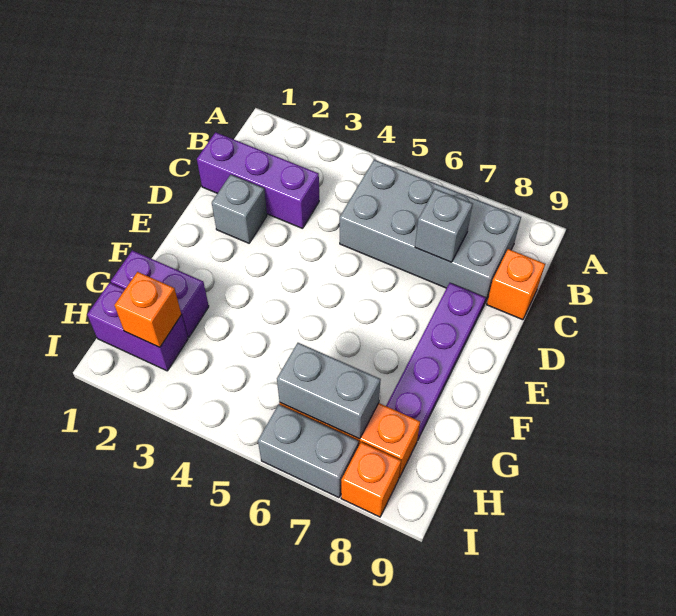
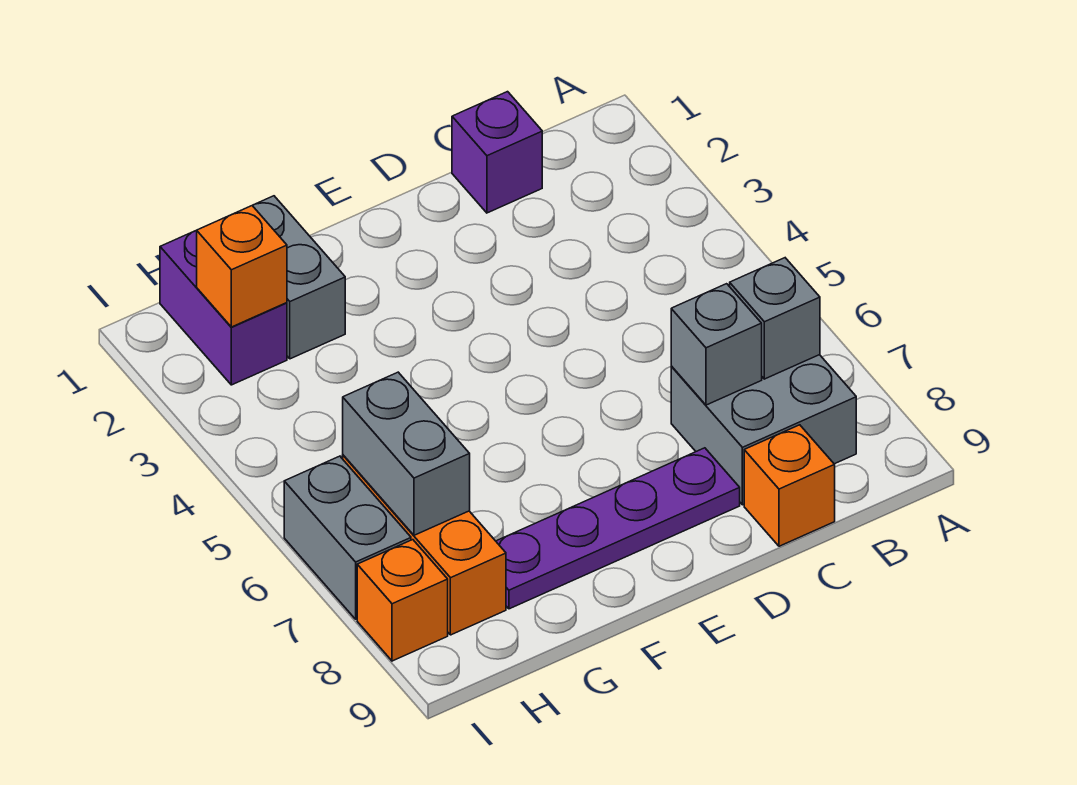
grey 2x4 brick [340,160,521,304] -> grey 2x2 brick [671,355,856,505]
purple 1x3 brick [197,132,319,229] -> purple 1x1 brick [452,92,542,213]
grey 1x1 brick [212,175,267,243] -> grey 1x1 brick moved to [730,258,820,379]
purple 1x2 brick [111,250,209,337] -> grey 1x2 brick [252,196,345,359]

